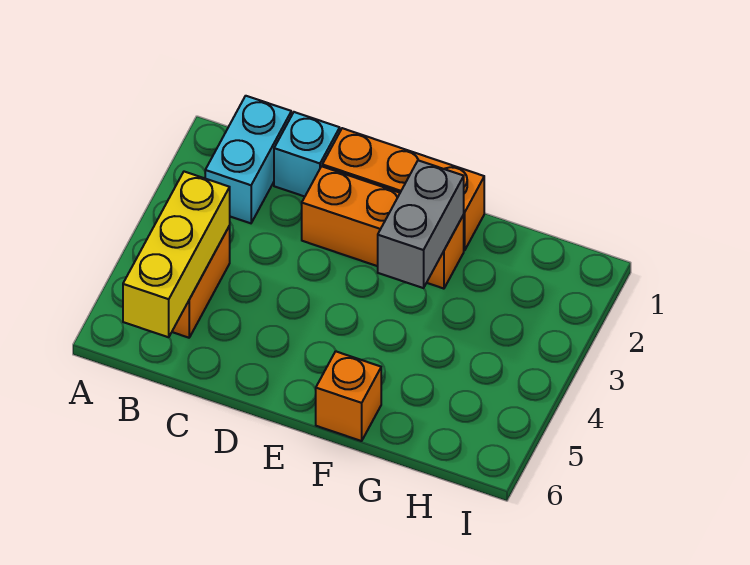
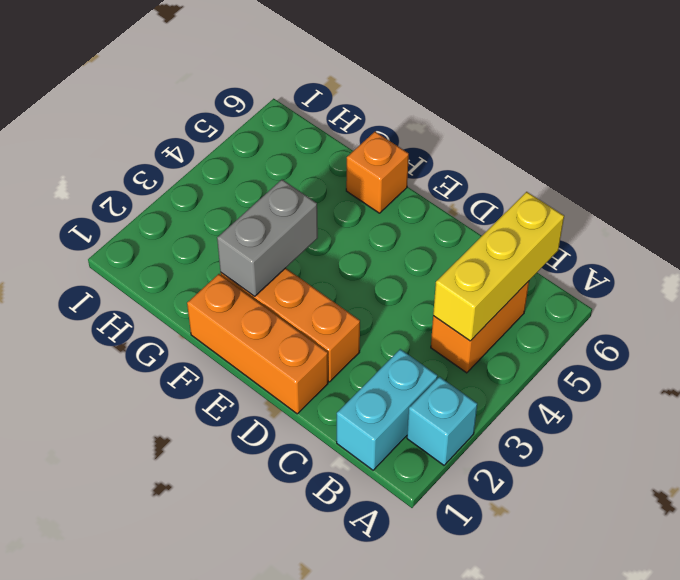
cyan 1x1 brick [274,112,340,197] -> cyan 1x1 brick moved to [407,377,477,465]

